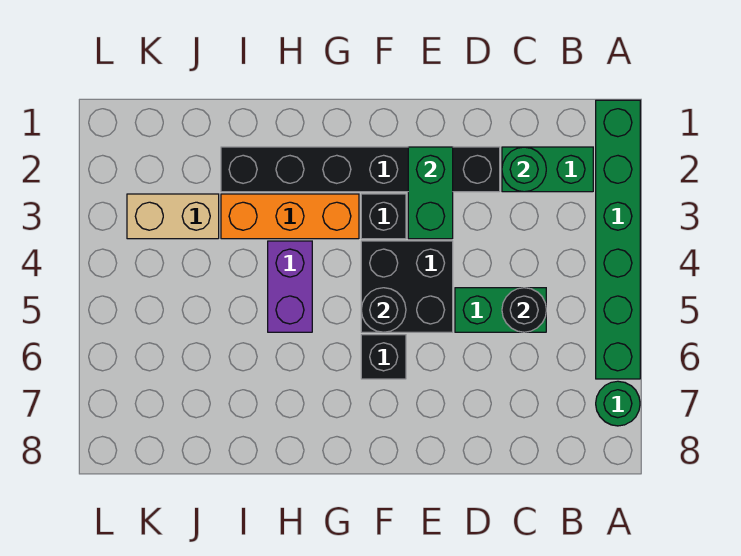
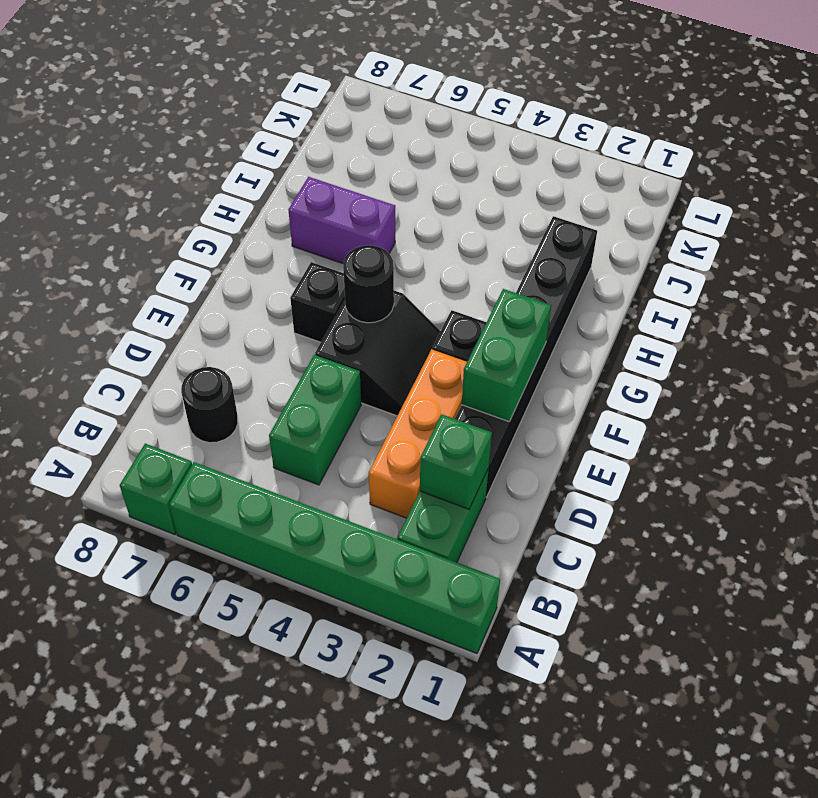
green 1x1 round brick [596,381,640,426] -> green 1x1 brick [120,444,192,534]
green 1x1 round brick [502,147,546,192] -> green 1x1 brick [420,415,492,509]
black 1x1 round brick [502,288,546,332] -> black 1x1 round brick moved to [181,367,238,443]
green 1x2 brick [408,147,453,239] -> green 1x2 brick turned to [462,289,551,422]
black 2x2 brick [361,241,453,332] -> black 2x2 slope [315,291,441,416]
orange 1x3 brick [221,194,359,239] -> orange 1x3 brick moved to [369,349,467,518]
purple 1x2 brick [268,241,312,332] -> purple 1x2 brick moved to [288,177,395,263]
tan 1x2 brick [127,194,219,239] -> none

